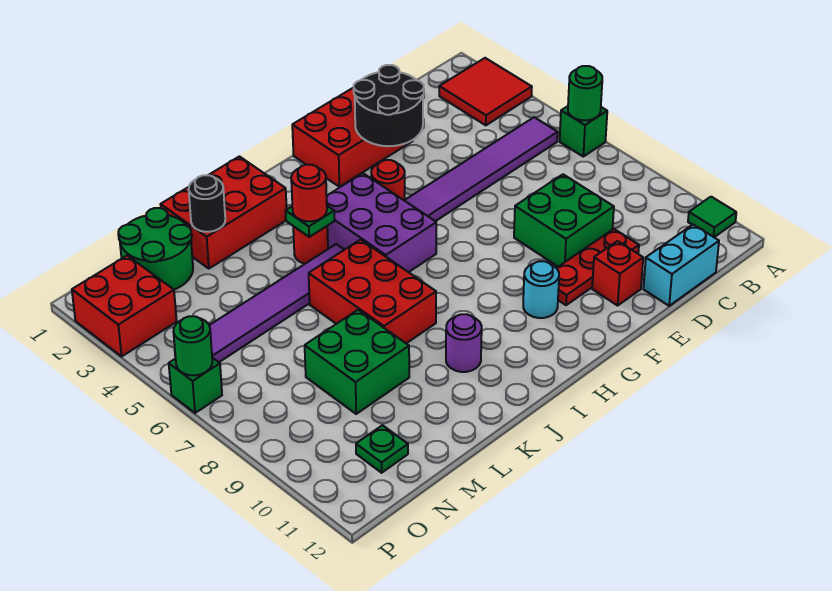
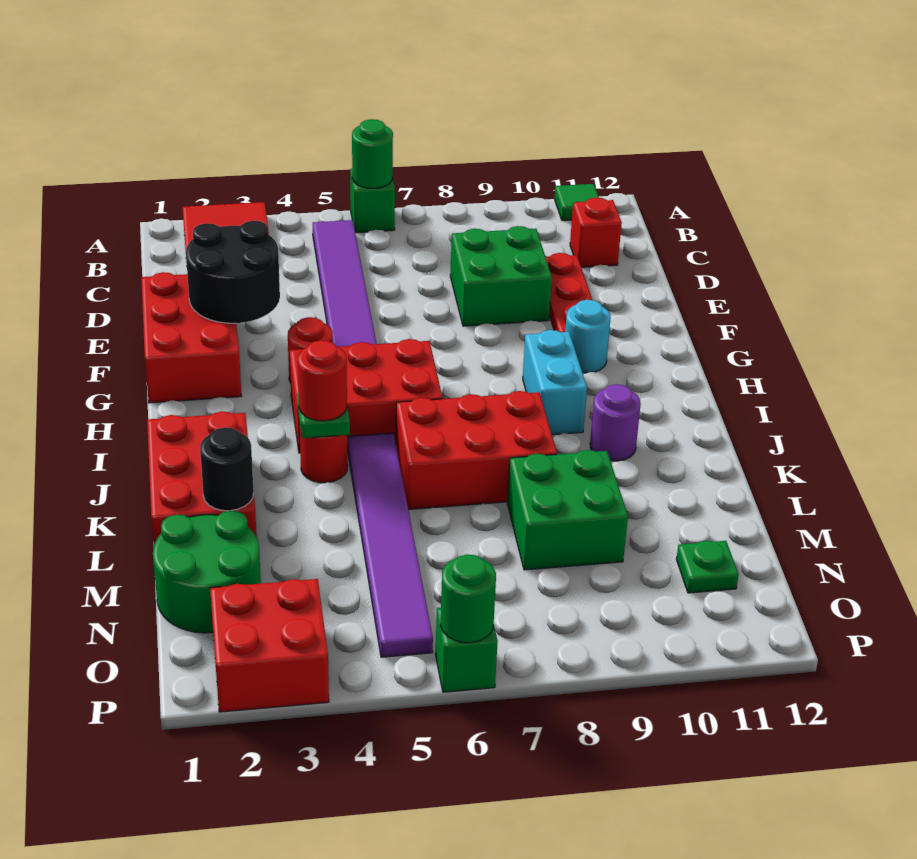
cyan 1x2 brick [643,225,719,306] -> cyan 1x2 brick moved to [523,330,587,435]
red 1x1 brick [592,241,643,306] -> red 1x1 brick moved to [570,198,622,267]
purple 2x3 brick [327,173,436,272] -> red 2x3 brick [290,339,442,453]

